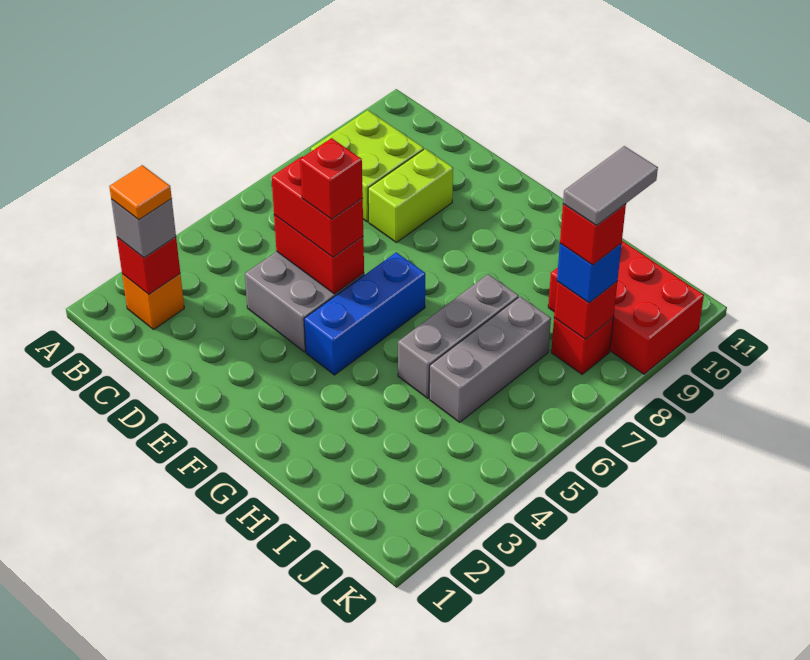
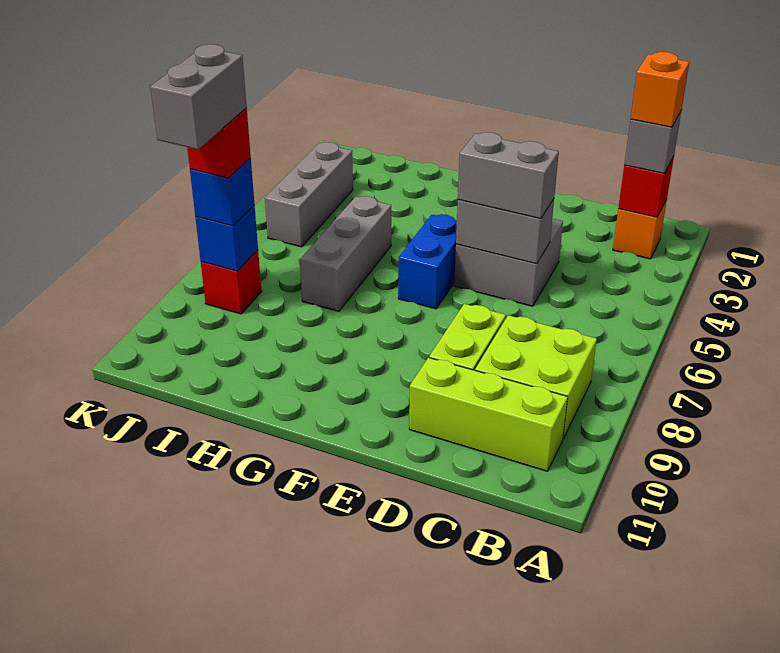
orange 1x1 tile [109,165,172,220] -> orange 1x1 brick [631,52,689,127]
none -> lime 1x3 brick [409,358,568,471]
red 1x2 brick [274,215,364,294] -> grey 1x2 brick [456,199,554,264]
red 1x2 brick [272,156,363,257] -> grey 1x2 brick [458,132,559,219]
red 1x1 brick [300,138,363,219] -> none
blue 1x3 brick [304,252,425,375] -> blue 1x2 brick [398,214,457,309]
grey 1x3 brick [429,297,551,422] -> grey 1x3 brick moved to [265,142,353,247]
red 2x3 brick [548,241,704,374] -> none
red 1x1 brick [554,282,617,340] -> blue 1x1 brick [195,205,258,271]
grey 1x2 tile [563,146,658,225] -> grey 1x2 brick [150,44,247,150]

